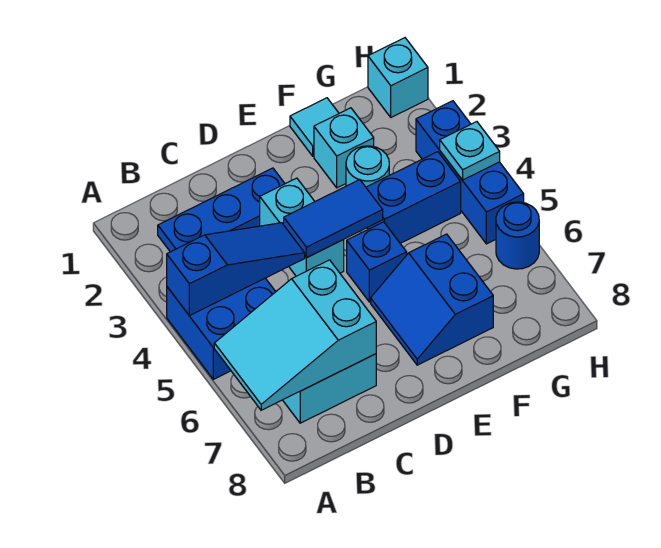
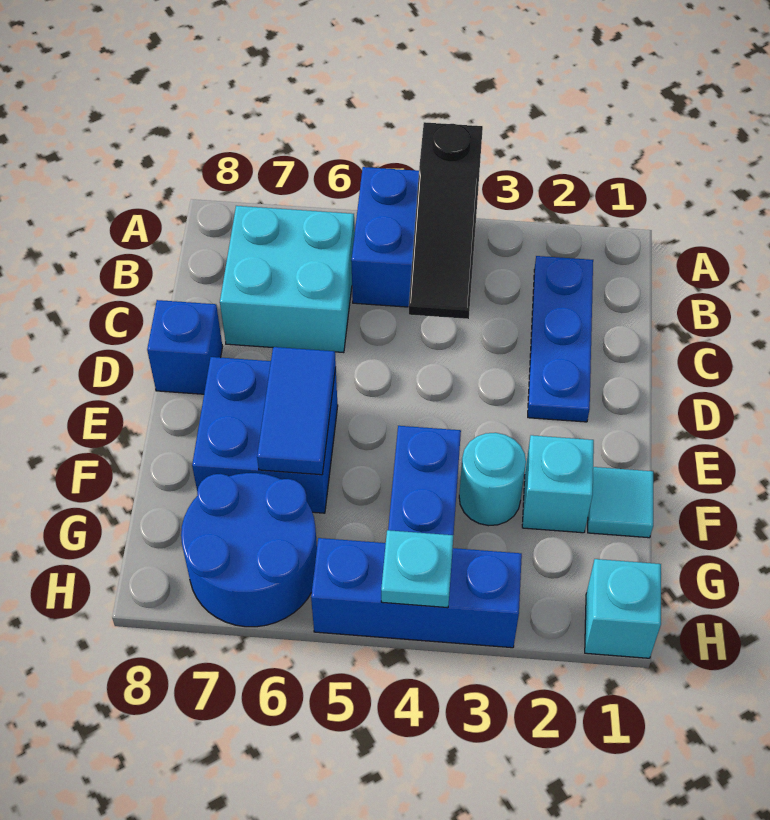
blue 1x3 slope [167,223,305,316] -> black 1x3 slope [409,122,483,319]
cyan 2x3 slope [214,260,376,410] -> none
cyan 1x2 brick [260,178,344,276] -> none
blue 1x2 tile [284,180,383,258] -> blue 1x2 tile moved to [257,347,336,475]
blue 1x1 brick [347,222,407,302] -> blue 1x1 brick moved to [147,300,222,394]
blue 2x2 slope [371,234,493,365] -> blue 2x2 brick [192,357,338,513]
blue 1x1 round brick [496,202,539,269] -> blue 2x2 round brick [181,473,317,627]

